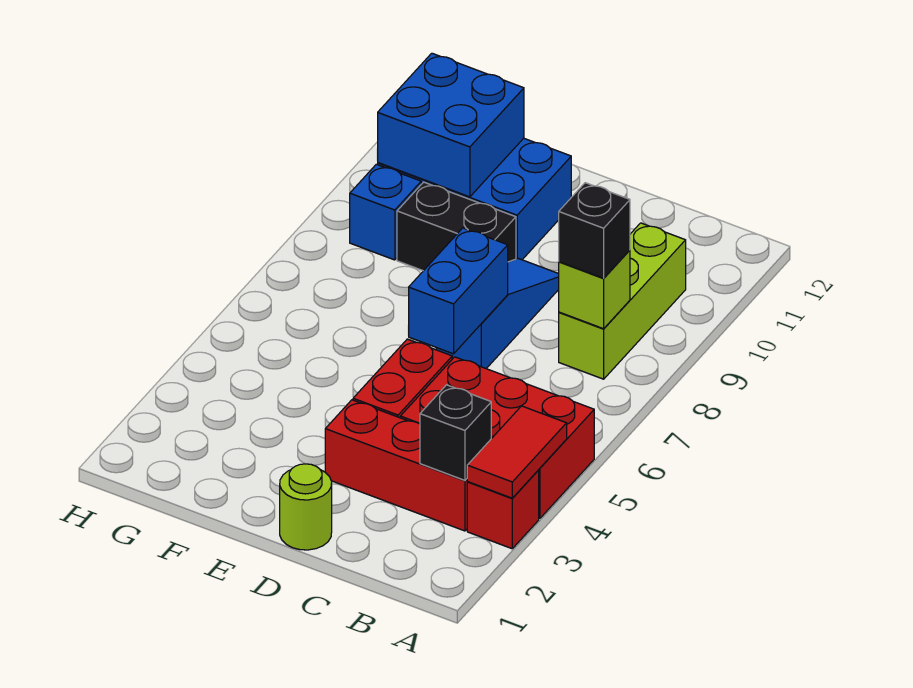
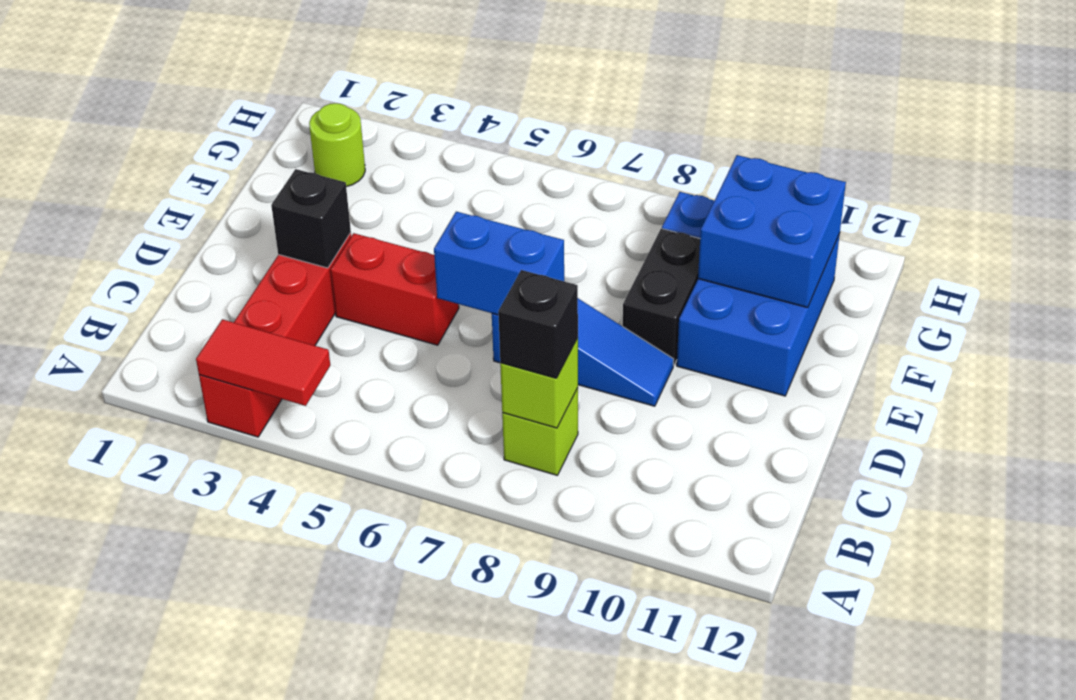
red 2x3 brick [400,357,594,518] -> none
black 1x1 brick [420,385,491,480] -> black 1x1 brick moved to [271,169,351,268]
lime 1x3 brick [559,223,686,379] -> lime 1x1 brick [502,388,578,475]
lime 1x1 round brick [280,464,332,550] -> lime 1x1 round brick moved to [309,103,365,187]

